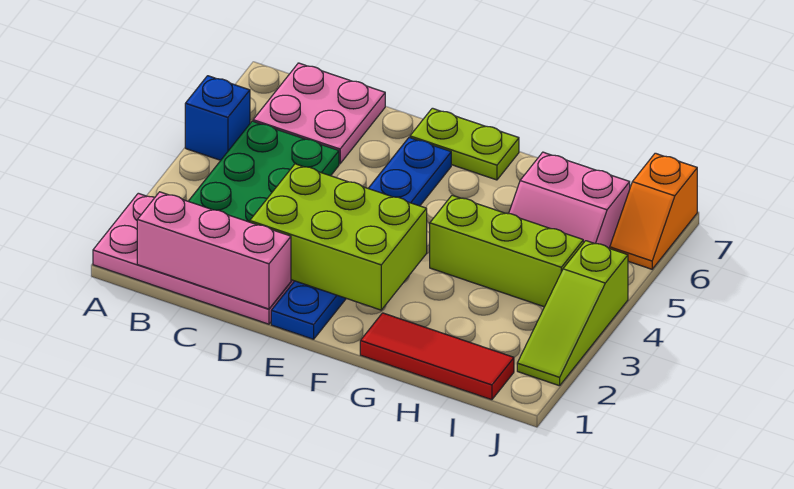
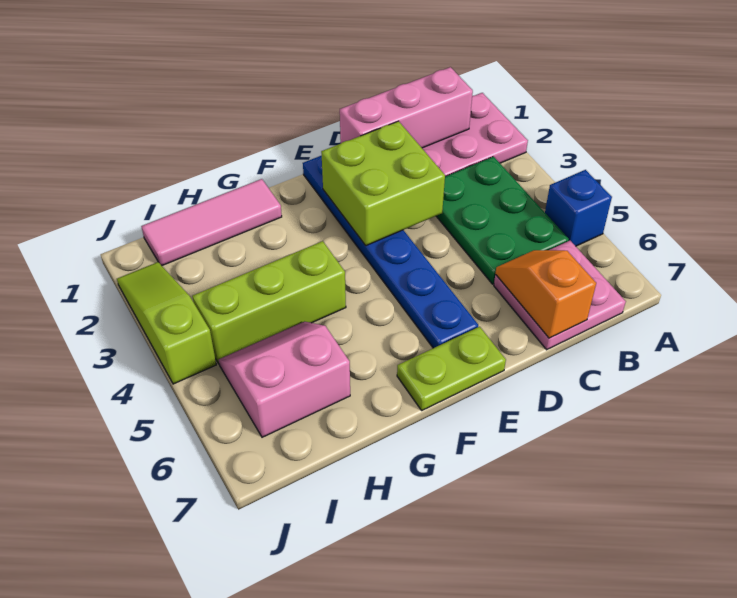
lime 2x3 brick [250,164,427,310] -> lime 2x2 brick [321,121,445,246]
red 1x3 tile [360,313,514,400] -> pink 1x3 tile [141,179,282,266]
orange 1x2 slope [610,153,697,269] -> orange 1x2 slope moved to [495,250,596,338]

